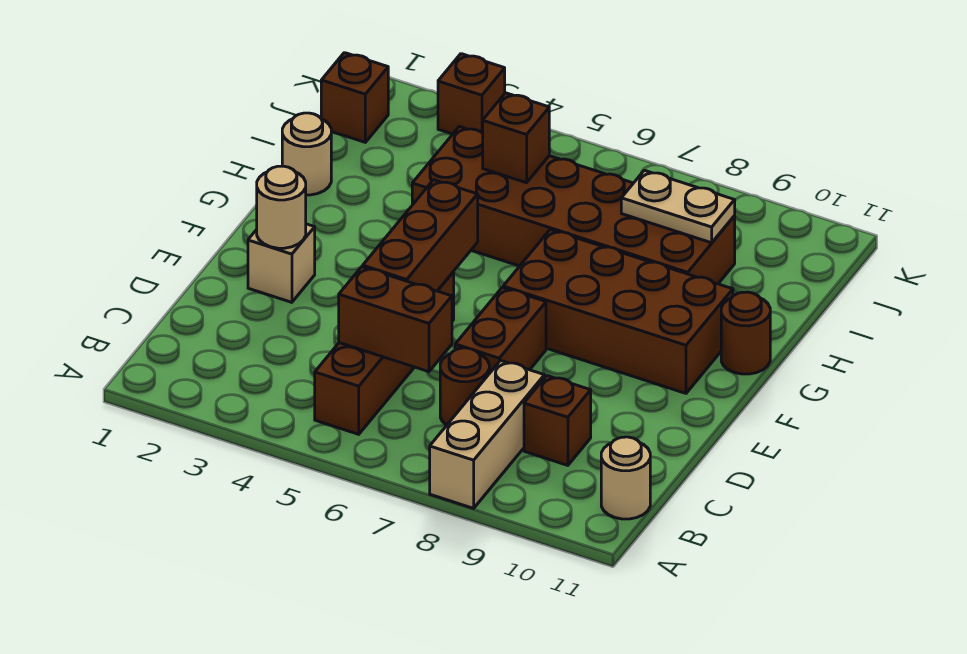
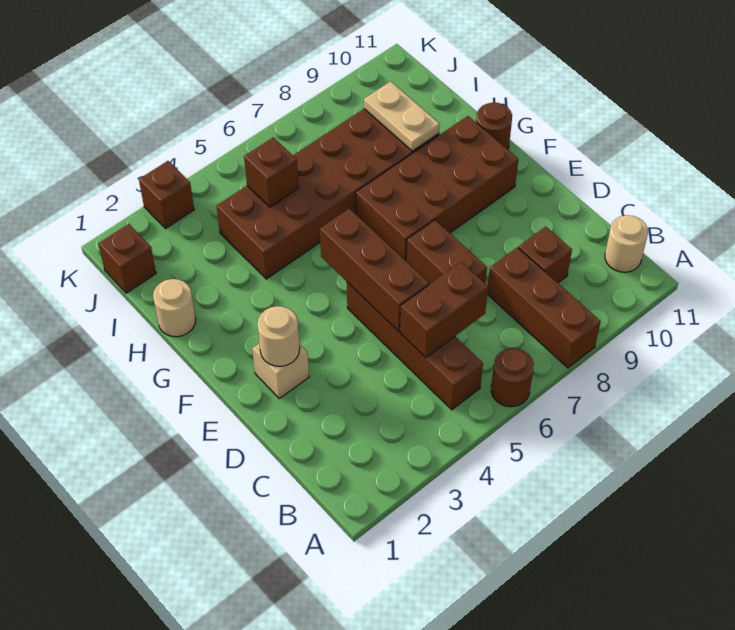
tan 1x3 brick [430,361,544,508] -> brown 1x3 brick [487,247,601,368]
brown 1x1 round brick [440,348,489,425] -> brown 1x1 round brick moved to [491,348,534,407]
tan 1x2 plate [621,170,735,243] -> tan 1x2 plate turned to [364,81,440,151]

